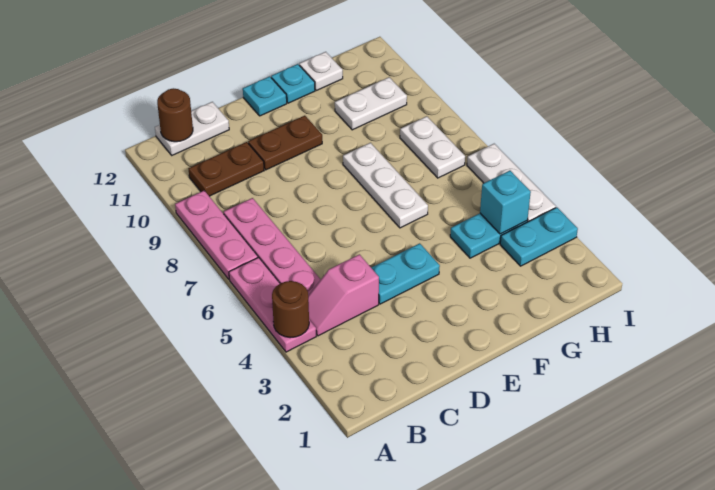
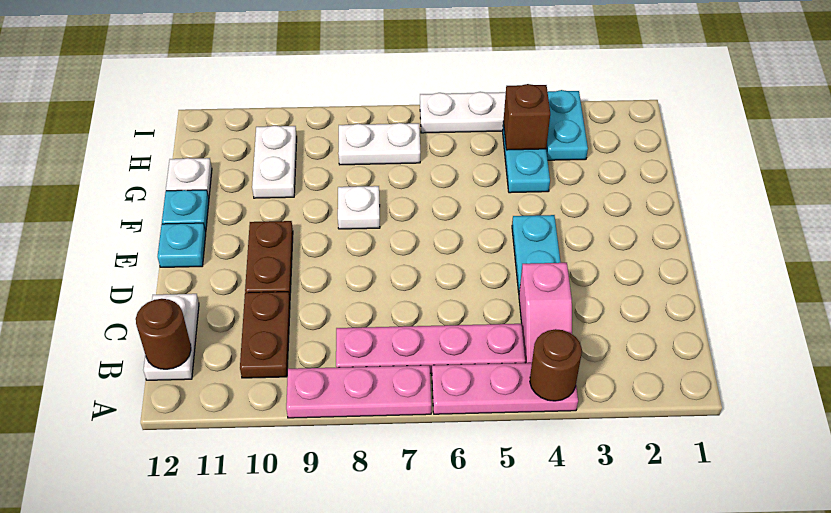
white 1x3 plate [343,143,428,228] -> white 1x1 plate [338,186,380,229]
cyan 1x1 brick [480,171,531,234] -> brown 1x1 brick [503,84,550,150]

